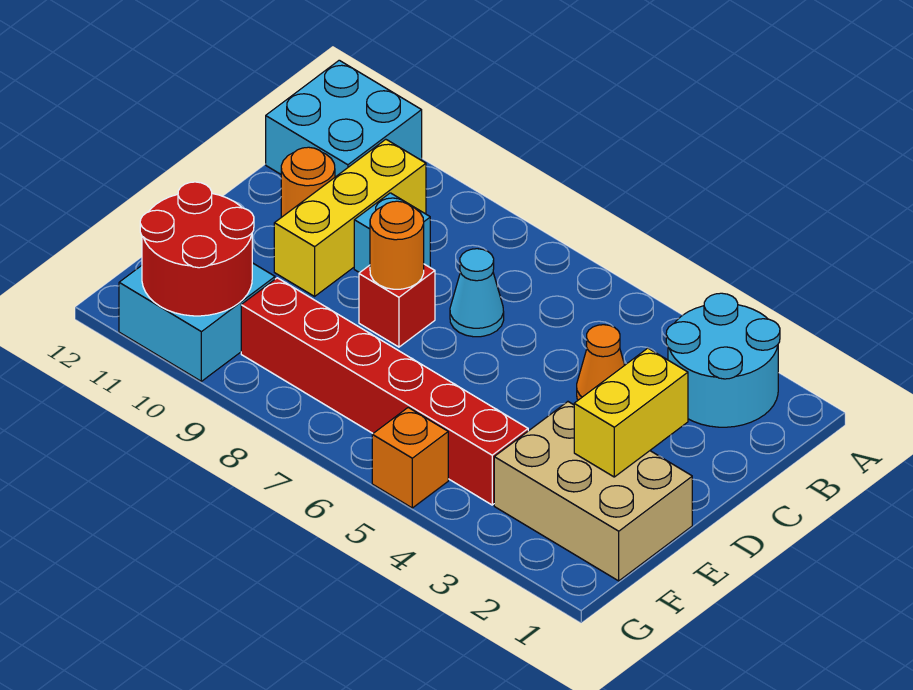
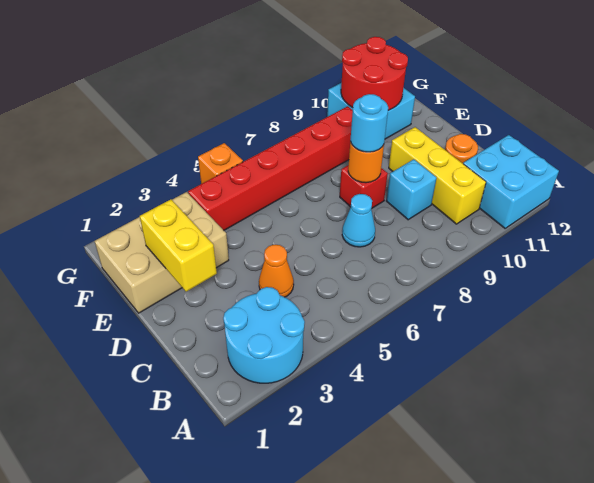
none -> cyan 1x1 round brick [350,94,388,152]

